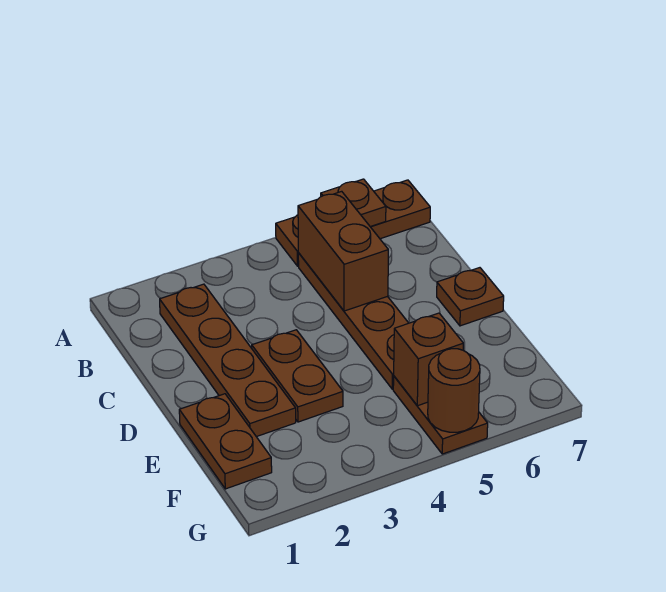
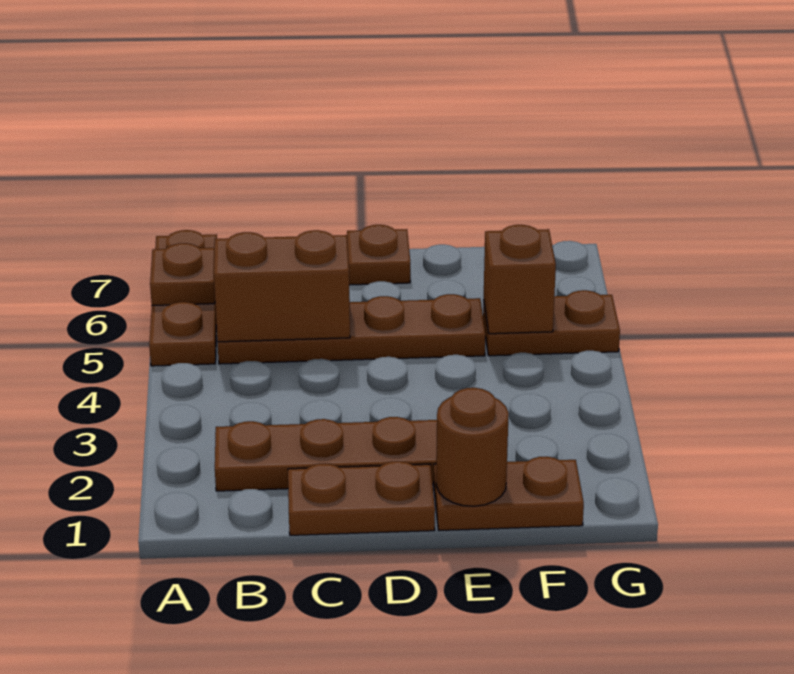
brown 1x2 plate [252,330,343,422] -> brown 1x2 plate moved to [288,461,435,535]
brown 1x1 round brick [428,349,480,432] -> brown 1x1 round brick moved to [436,388,509,506]

